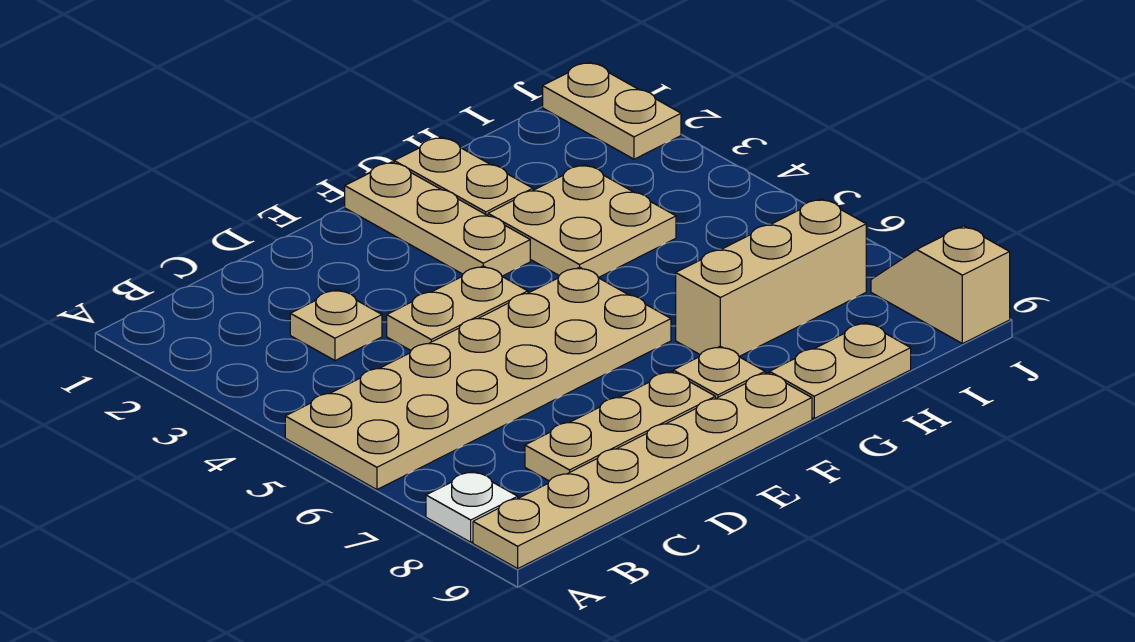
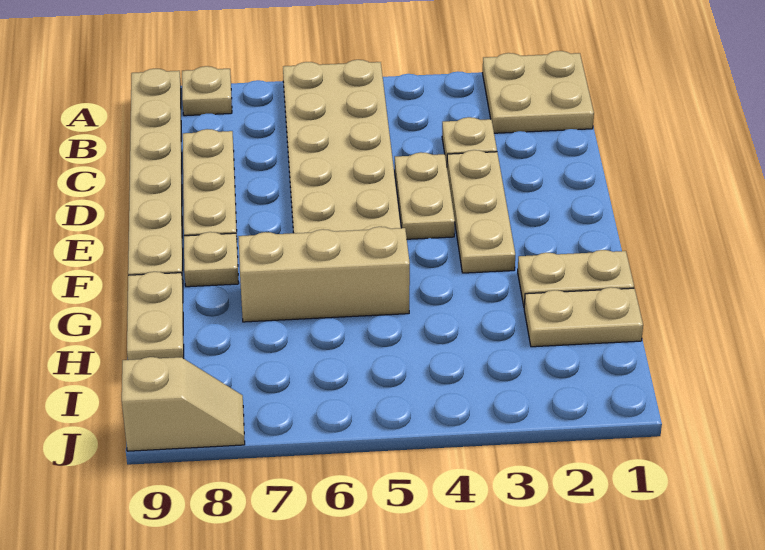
white 1x1 plate [426,471,518,542] -> tan 1x1 plate [182,66,232,116]
tan 1x3 plate [345,162,530,276] -> tan 1x3 plate turned to [447,150,515,273]
tan 2x2 plate [488,165,676,278] -> tan 2x2 plate moved to [482,51,594,133]
tan 1x3 brick [676,199,866,356] -> tan 1x3 brick turned to [238,227,410,322]
tan 1x2 plate [543,62,681,159] -> tan 1x2 plate moved to [524,287,643,347]

